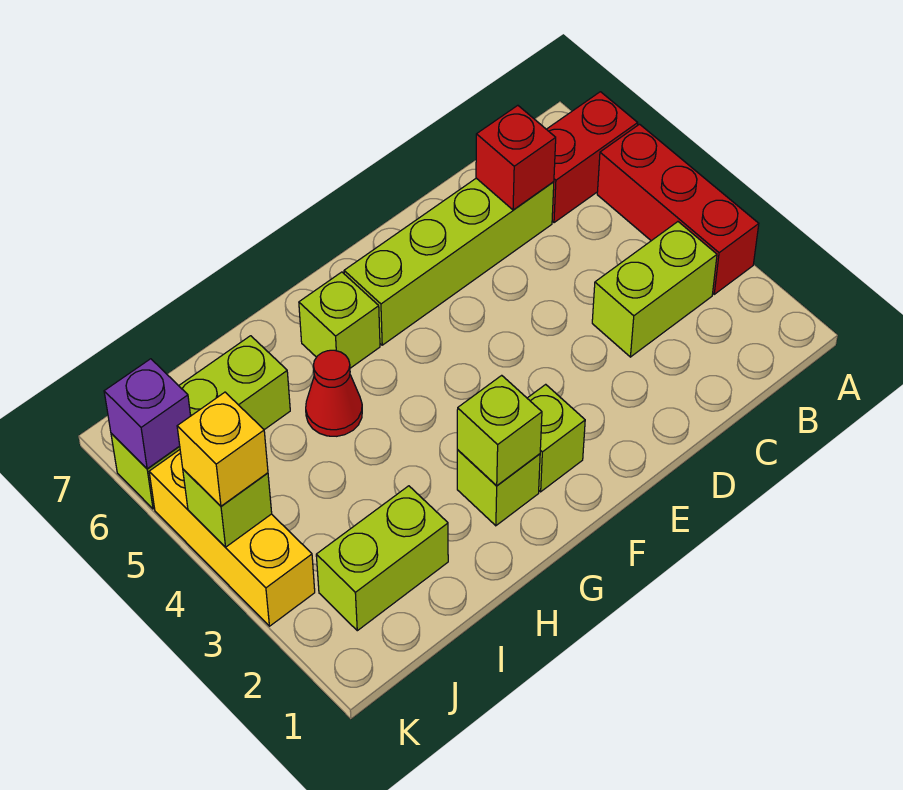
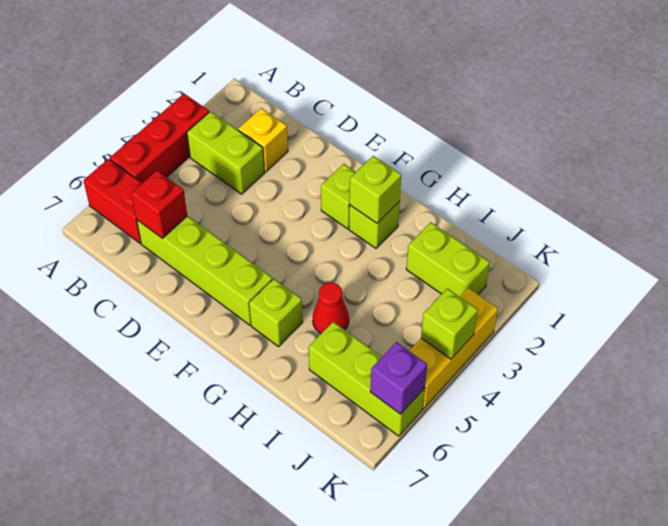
yellow 1x1 brick [177,392,268,506] -> yellow 1x1 brick moved to [238,108,288,172]

